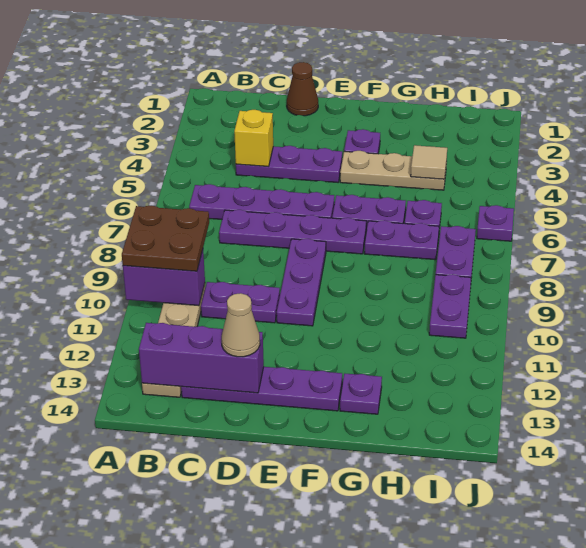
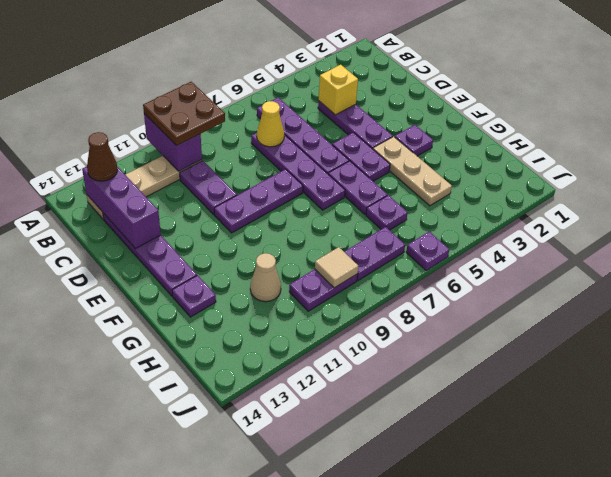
none -> yellow 1x1 cone [257,101,284,147]
brown 1x1 cone [287,62,318,116] -> brown 1x1 cone moved to [87,132,118,181]
tan 1x1 cone [222,293,260,357] -> tan 1x1 cone moved to [250,253,281,302]
purple 1x2 plate [364,220,439,260] -> purple 1x2 plate moved to [332,132,390,181]
tan 1x1 tile [411,145,447,179] -> tan 1x1 tile moved to [315,247,358,288]

